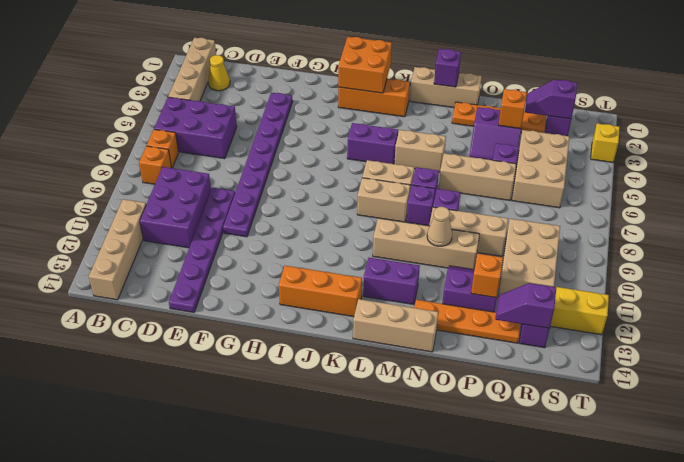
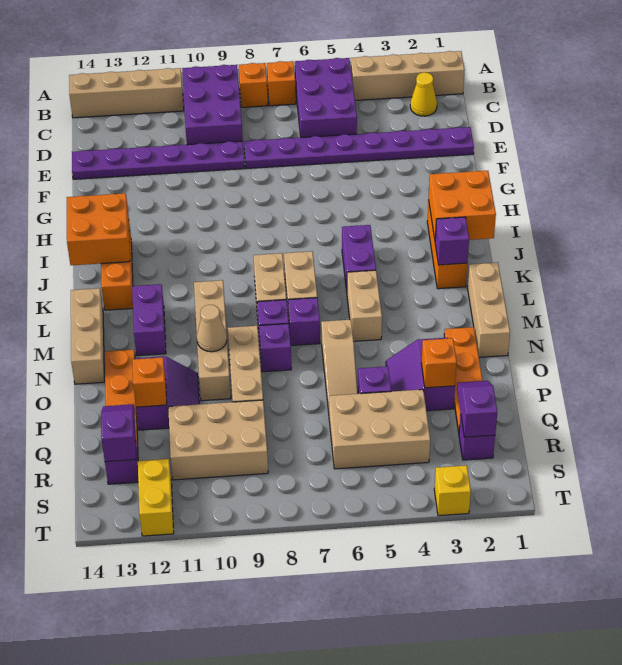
purple 2x3 brick [140,167,211,248] -> purple 2x3 brick turned to [182,65,243,145]
purple 1x8 plate [223,93,293,237] -> purple 1x8 plate moved to [244,127,474,169]
none -> orange 2x2 brick [67,193,130,265]
purple 1x1 brick [434,49,461,87] -> purple 1x1 brick moved to [435,217,469,265]
tan 1x3 brick [439,153,516,200] -> tan 1x3 slope [321,320,358,412]

